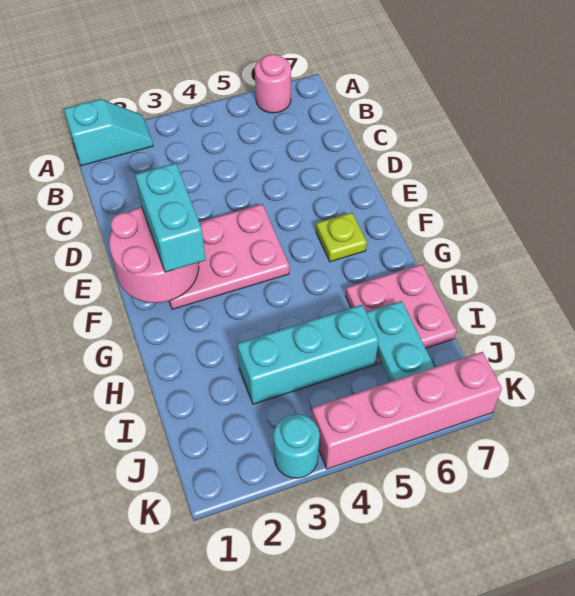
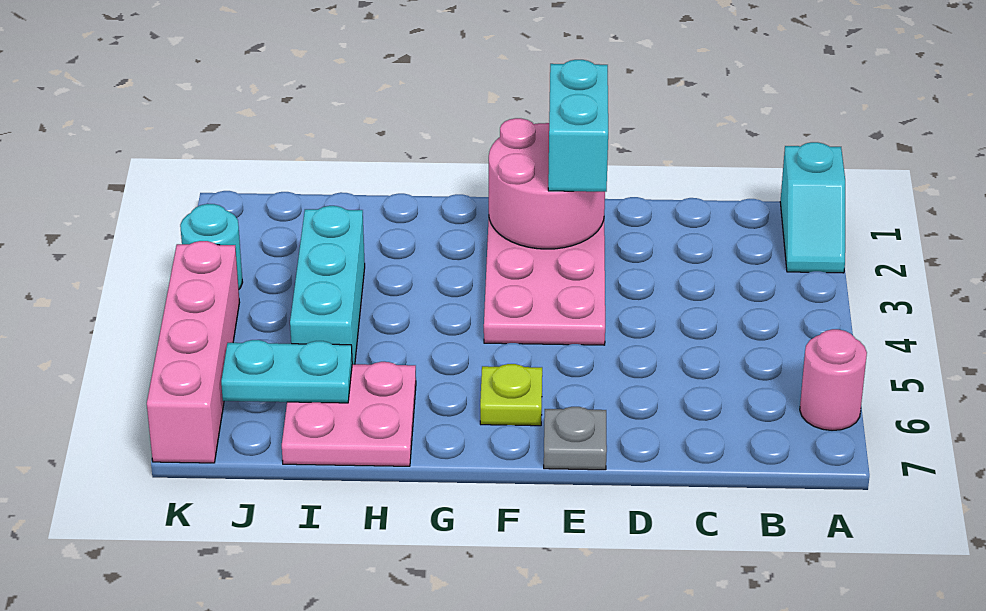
cyan 1x2 brick [135,163,206,272] -> cyan 1x2 brick turned to [548,60,608,192]
none -> grey 1x1 plate [544,407,607,470]

